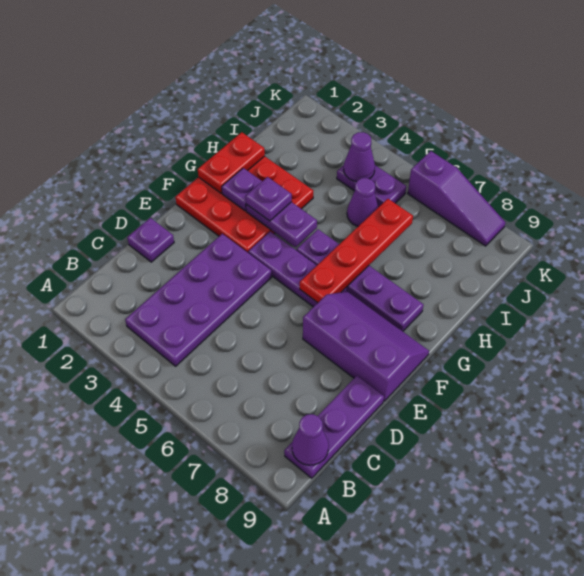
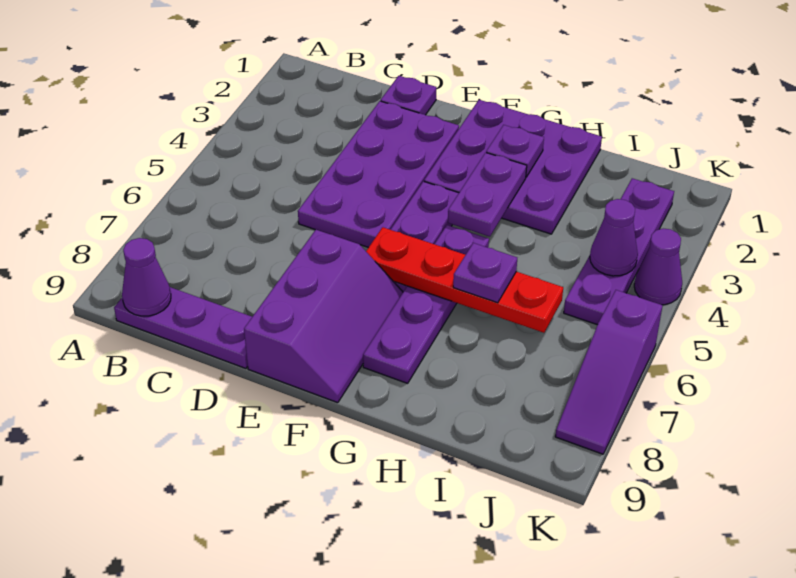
purple 2x4 plate [125,234,272,366] -> purple 2x4 plate turned to [298,101,459,247]
red 3x3 plate [175,156,313,252] -> purple 3x3 plate [424,100,602,234]
red 1x2 plate [198,132,265,193] -> none
purple 1x1 plate [246,177,292,221] -> purple 1x1 plate moved to [453,243,517,303]
purple 1x1 cone [347,178,378,226] -> purple 1x1 cone moved to [634,229,682,305]
purple 1x2 plate [337,165,406,207] -> purple 1x4 plate [564,178,674,325]

